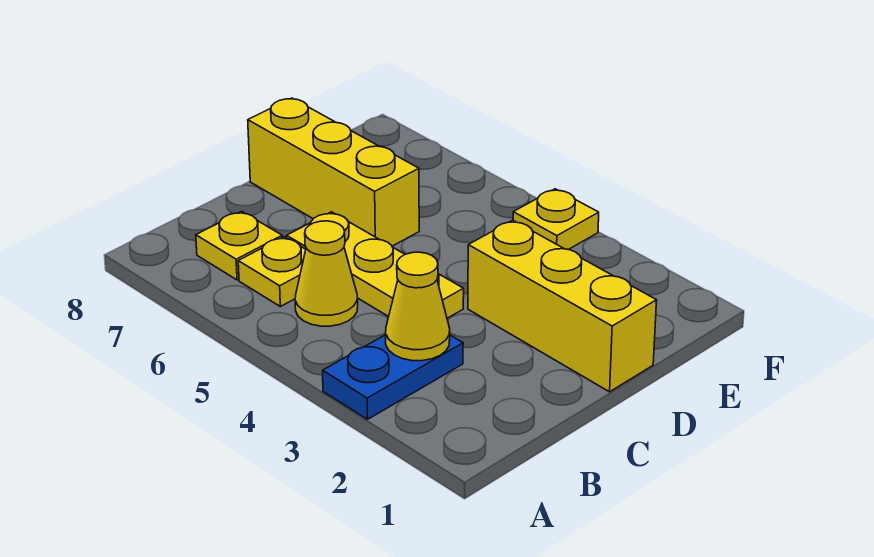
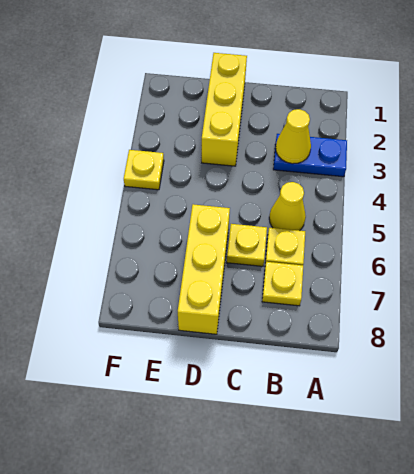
yellow 1x3 plate [287,212,464,318] -> yellow 1x1 plate [227,224,267,266]

